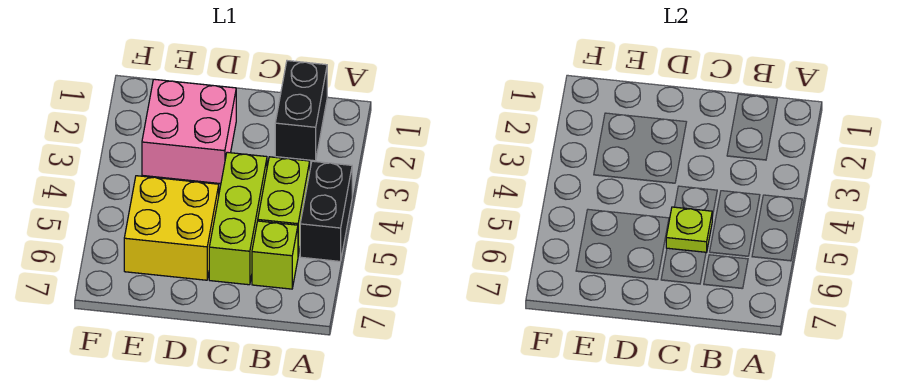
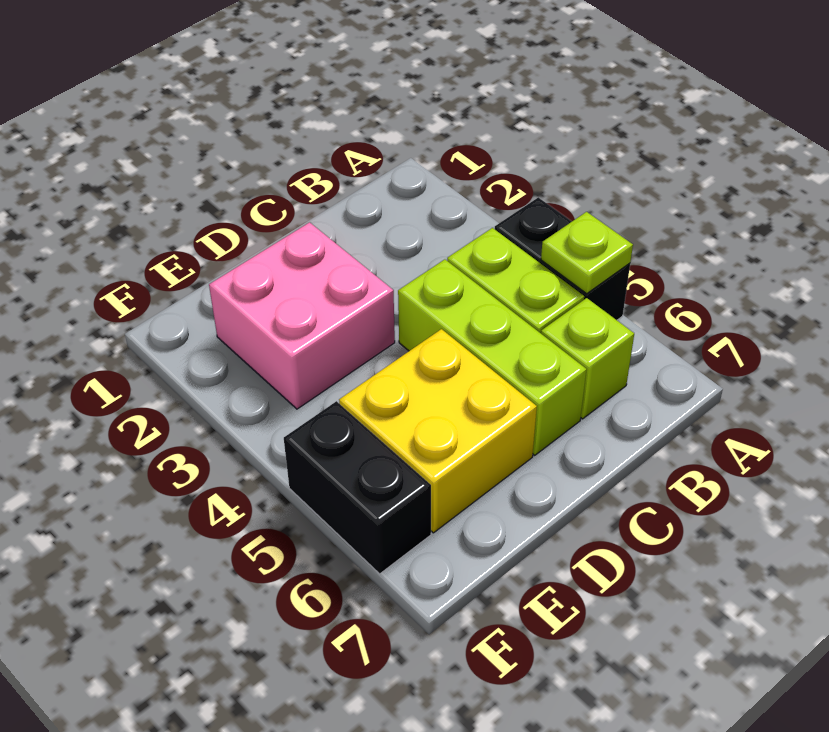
black 1x2 brick [275,61,327,161] -> black 1x2 brick moved to [284,401,431,574]
lime 1x1 plate [666,207,712,252] -> lime 1x1 plate moved to [541,212,633,294]

